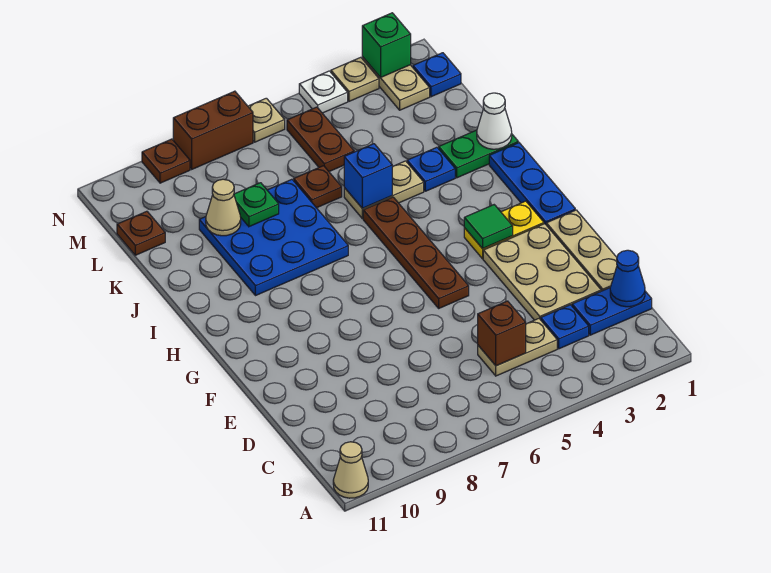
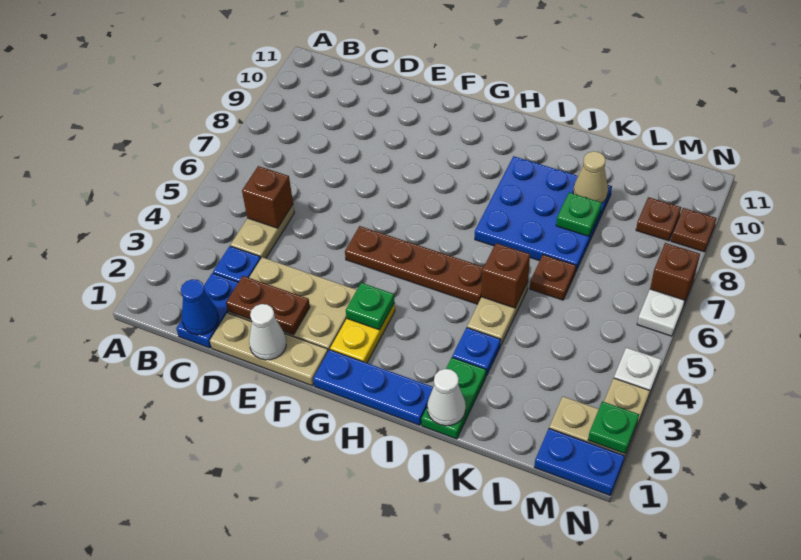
tan 1x1 cone [333,442,368,498] -> none
none -> white 1x1 cone [249,304,286,360]
green 1x1 tile [464,205,513,249] -> green 1x1 plate [346,283,395,330]
blue 1x1 brick [344,144,392,208] -> brown 1x1 brick [481,243,530,308]
brown 1x2 plate [287,107,354,172] -> brown 1x2 plate moved to [226,276,310,335]
brown 1x1 plate [117,211,165,255] -> brown 1x1 plate moved to [636,197,681,241]
blue 1x1 plate [413,53,461,97] -> blue 1x2 plate [534,429,624,495]
green 1x1 brick [362,13,411,78] -> green 1x1 plate [588,401,639,454]
tan 1x1 plate [248,98,285,142] -> white 1x1 plate [637,289,685,336]
brown 1x2 brick [173,91,253,169] -> brown 1x1 brick [650,243,700,304]

